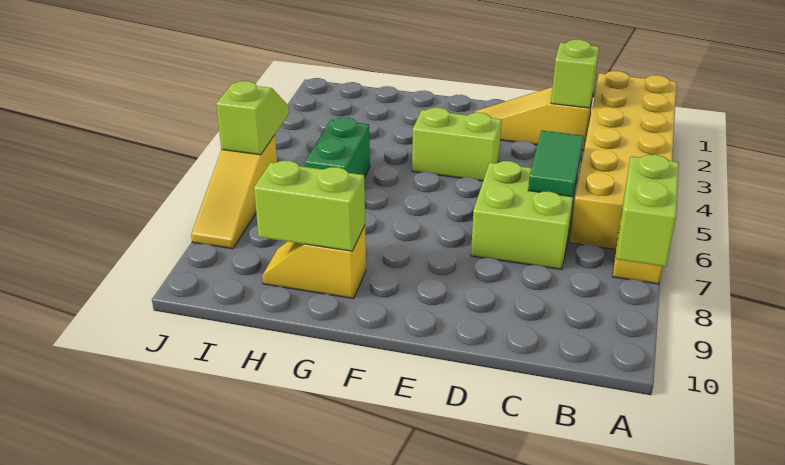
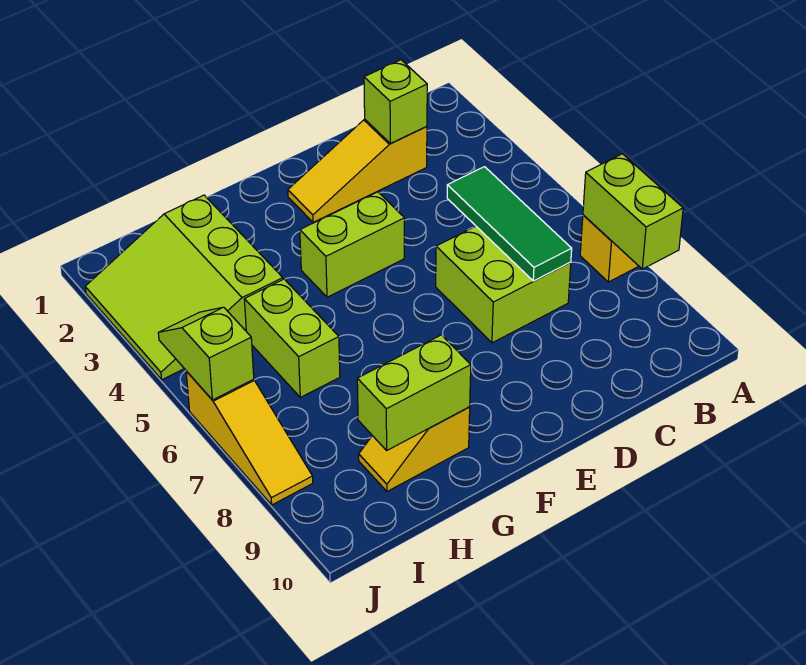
yellow 2x6 brick [570,71,677,249] -> none
green 1x2 tile [528,131,584,197] -> green 1x3 tile [447,167,572,281]
none -> lime 3x3 slope [85,195,283,380]
green 1x2 brick [305,118,370,177] -> lime 1x2 brick [244,279,340,397]

